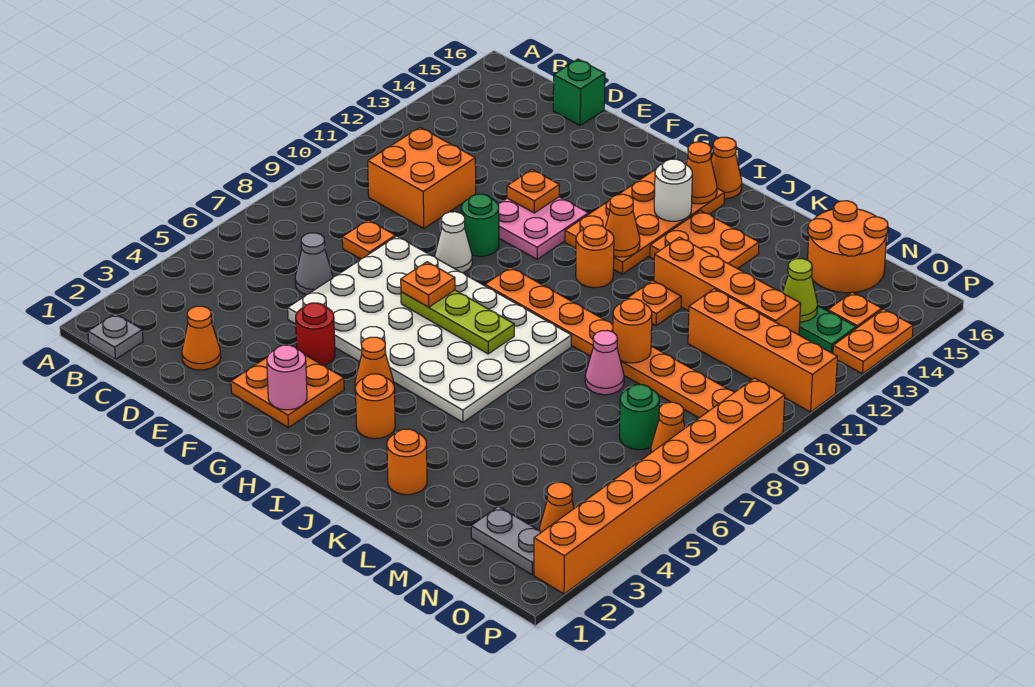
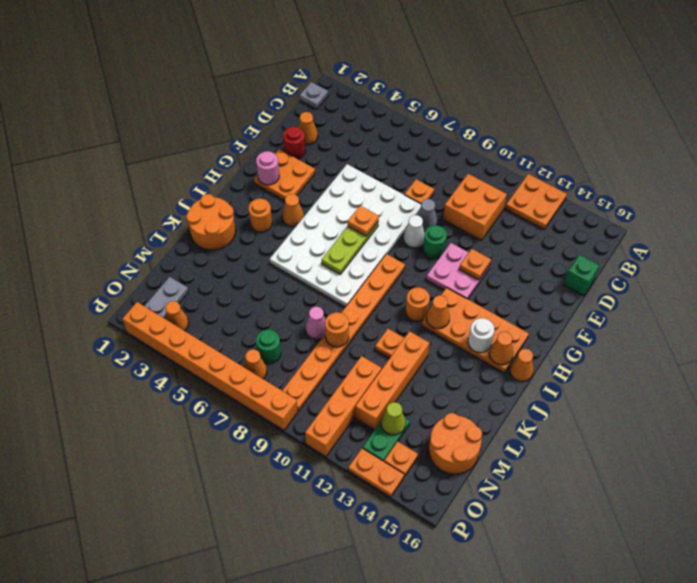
grey 1x1 cone [295,233,333,295] -> grey 1x1 cone moved to [418,199,437,232]
red 1x1 round brick [296,303,335,366] -> red 1x1 round brick moved to [283,127,305,159]
orange 2x2 plate [650,211,759,269] -> orange 2x2 plate moved to [505,174,567,229]
orange 1x1 round brick [387,429,427,495] -> orange 2x2 round brick [186,194,236,250]

